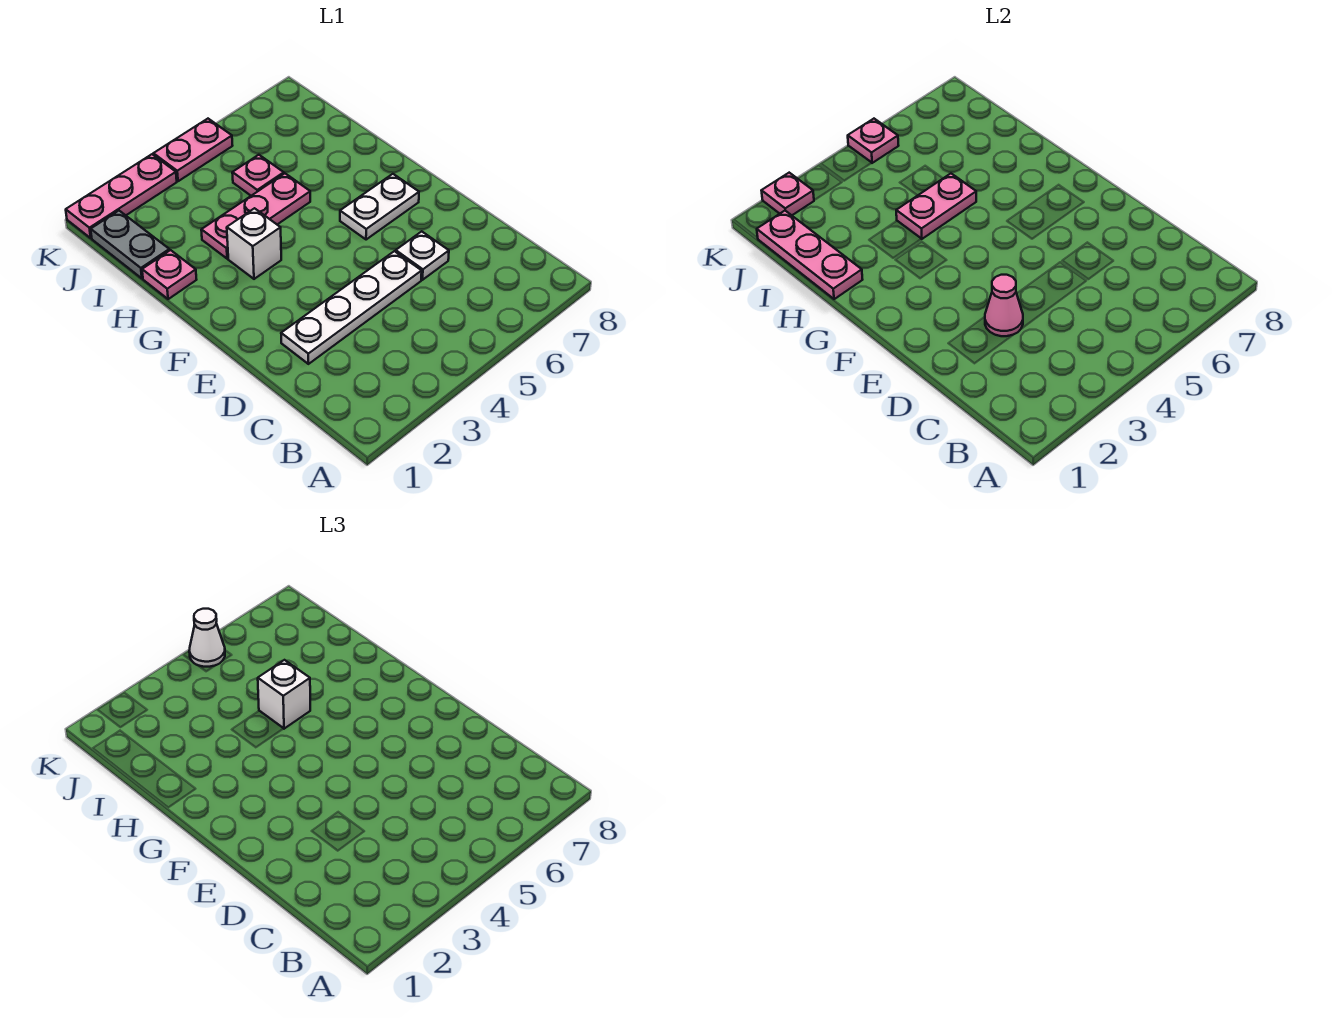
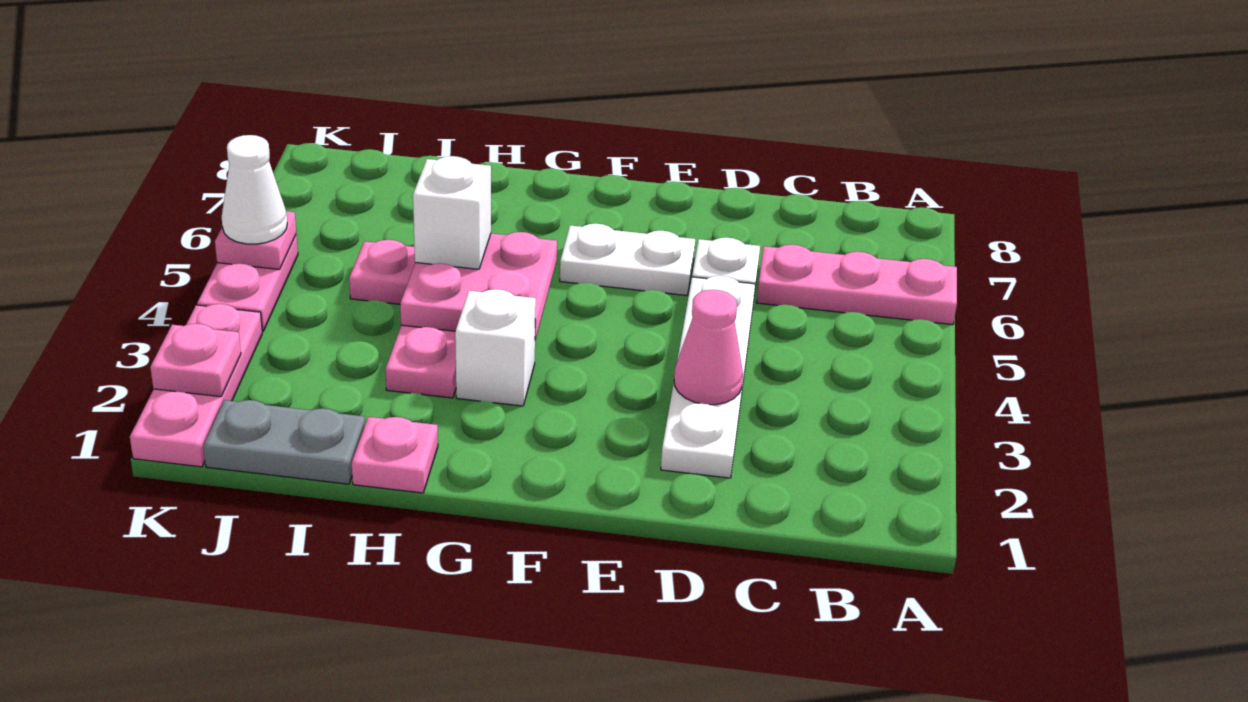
white 1x2 plate [340,174,419,240] -> white 1x2 plate turned to [560,224,695,295]
pink 1x3 plate [757,211,863,299] -> pink 1x3 plate moved to [757,245,957,325]
pink 1x2 plate [896,174,976,239] -> pink 2x2 plate [400,232,557,340]

